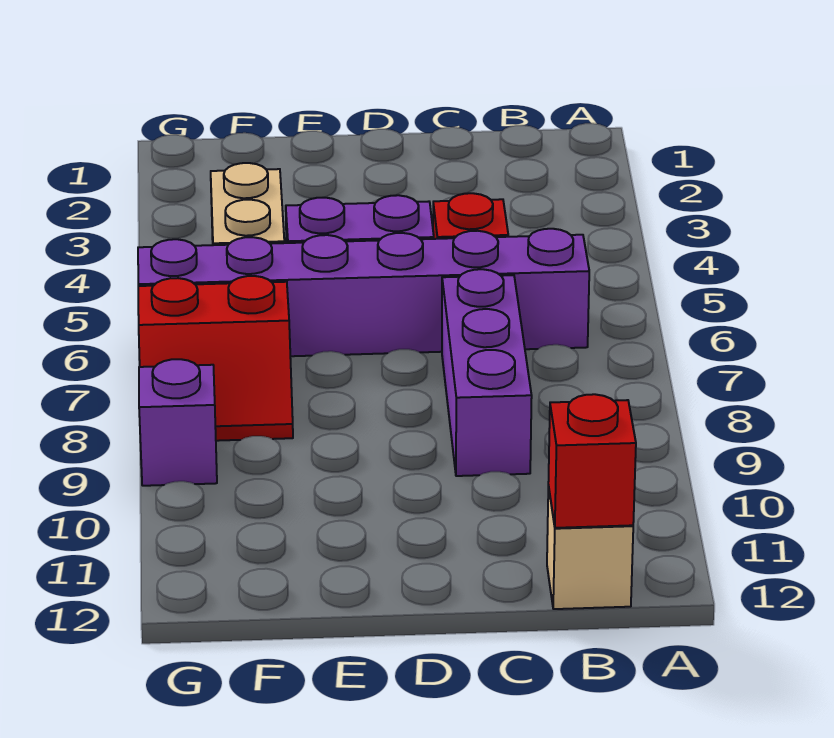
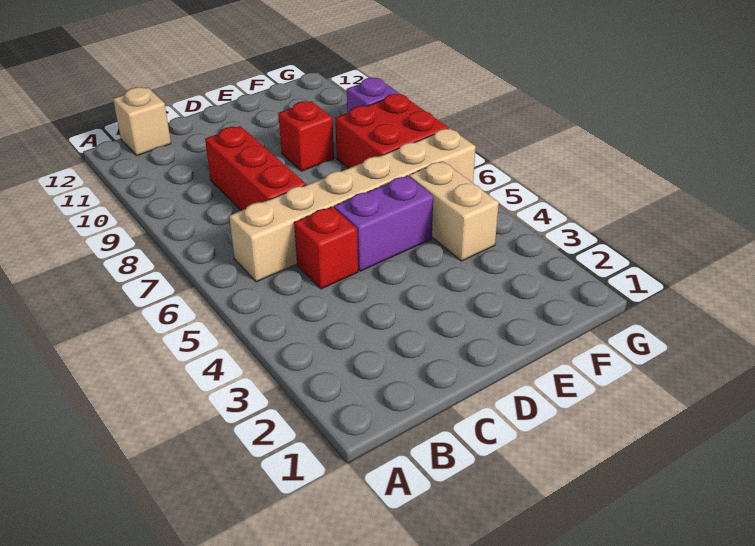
purple 1x6 brick [138,229,589,356] -> tan 1x6 brick [229,129,476,282]
red 1x1 brick [548,394,636,528] -> red 1x1 brick moved to [278,101,334,171]
purple 1x3 brick [442,269,532,476] -> red 1x3 brick [205,126,306,211]
red 2x2 slope [138,276,293,441] -> red 2x2 brick [335,94,449,168]

